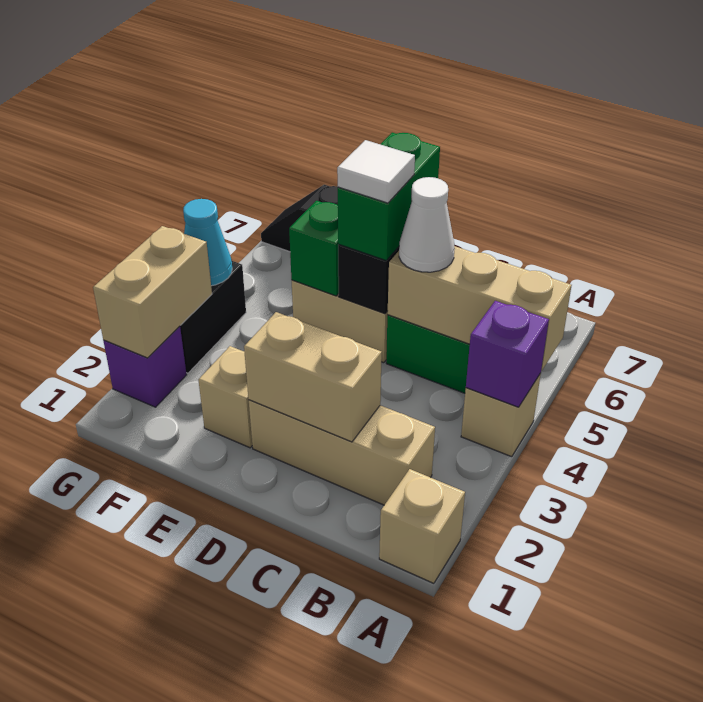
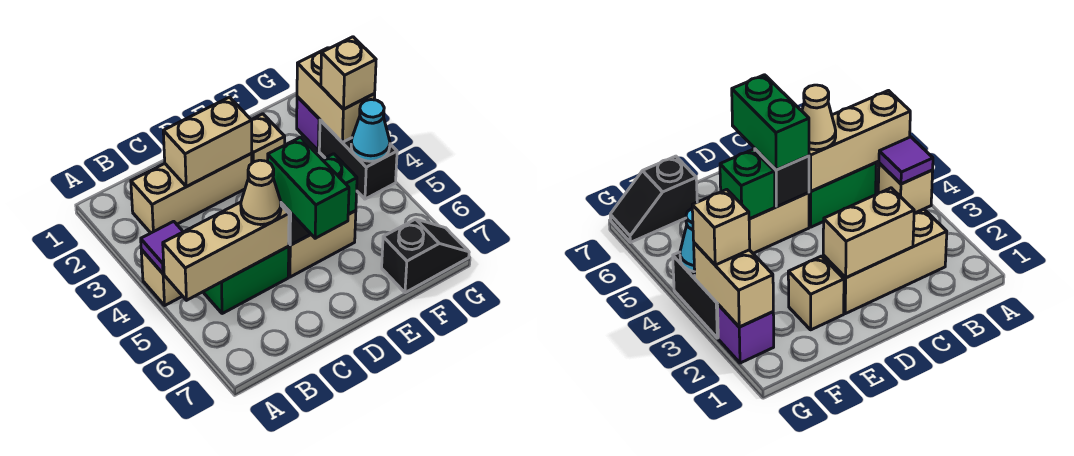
tan 1x1 brick [379,469,465,583] -> tan 1x1 brick moved to [321,37,376,109]
purple 1x1 brick [466,301,549,407] -> purple 1x1 tile [141,221,183,274]
white 1x1 cone [399,177,455,272] -> tan 1x1 cone [241,160,281,225]
white 1x1 tile [337,140,415,203] -> none

